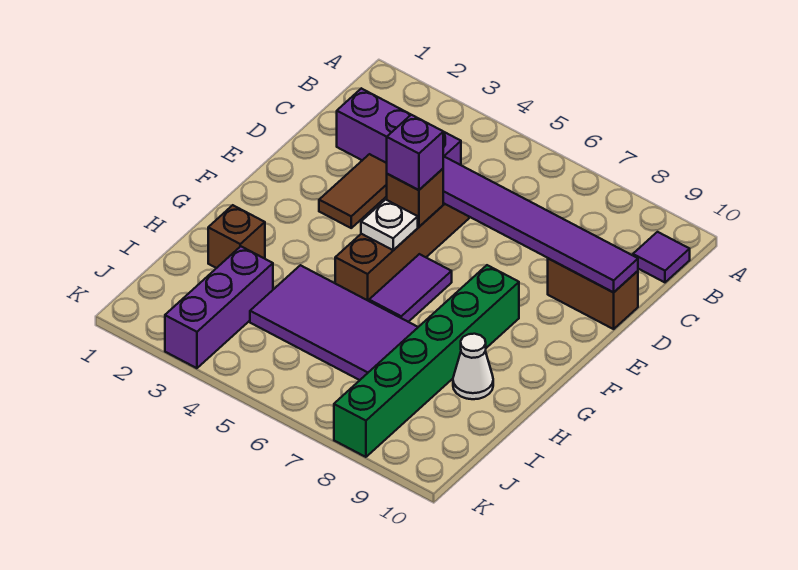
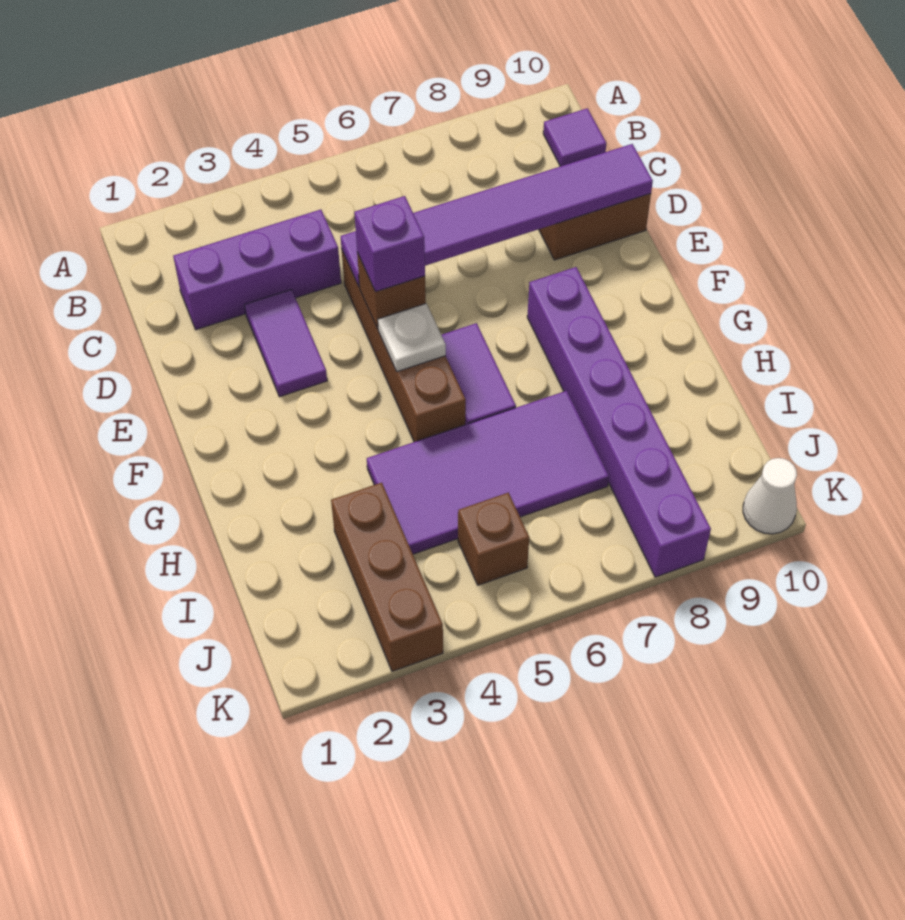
brown 1x2 tile [319,154,387,228] -> purple 1x2 tile [245,290,327,397]
green 1x6 brick [334,265,519,457] -> purple 1x6 brick [527,267,711,577]
brown 1x1 brick [208,205,265,268] -> brown 1x1 brick moved to [458,493,529,585]
white 1x1 cone [453,334,493,399] -> white 1x1 cone moved to [743,458,797,534]
purple 1x3 brick [165,246,273,368] -> brown 1x3 brick [331,483,443,671]

